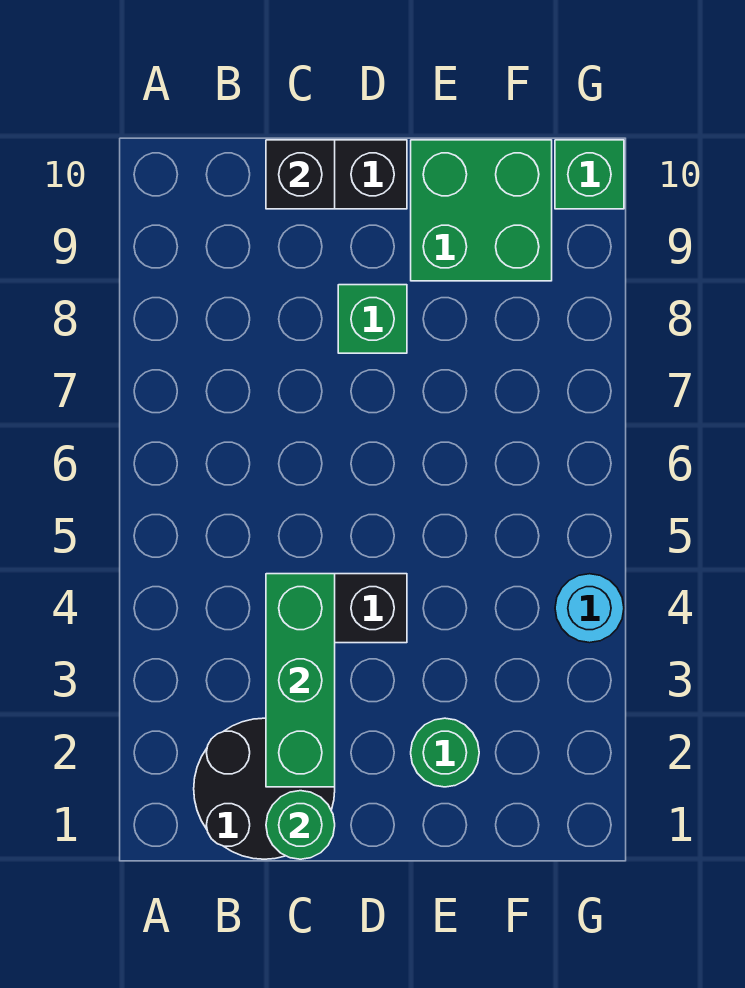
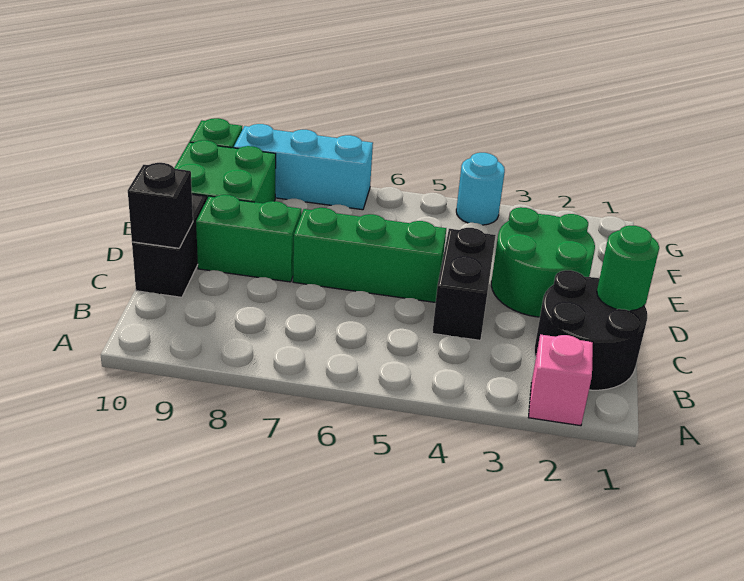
none -> pink 1x1 brick [529,334,593,426]
green 1x3 brick [266,574,335,787] -> green 1x3 brick moved to [293,208,446,303]
green 1x1 brick [338,285,407,353] -> green 1x2 brick [196,195,301,282]
green 1x1 round brick [411,718,479,787] -> green 2x2 round brick [491,207,595,317]
none -> cyan 1x3 brick [234,124,373,210]

